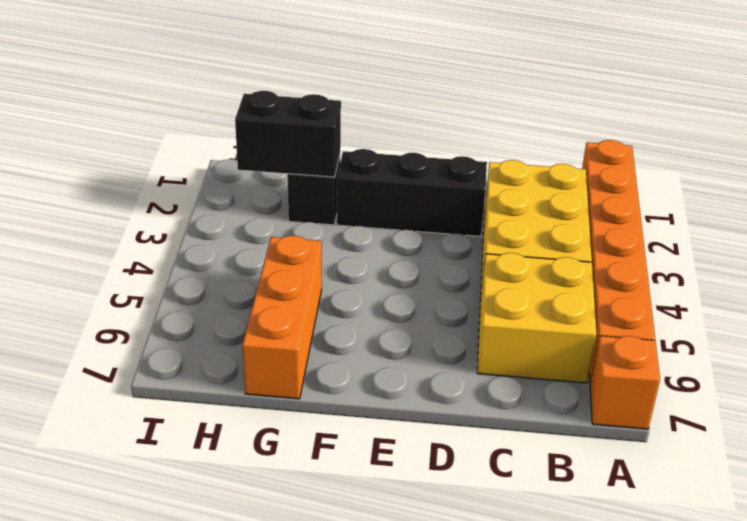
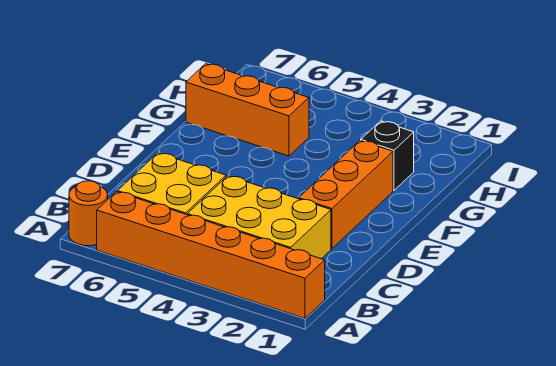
orange 1x1 brick [590,336,660,429] -> orange 1x1 round brick [69,181,108,246]
black 1x3 brick [337,149,487,236] -> orange 1x3 brick [299,141,393,249]
black 1x2 brick [235,91,341,177] -> none

